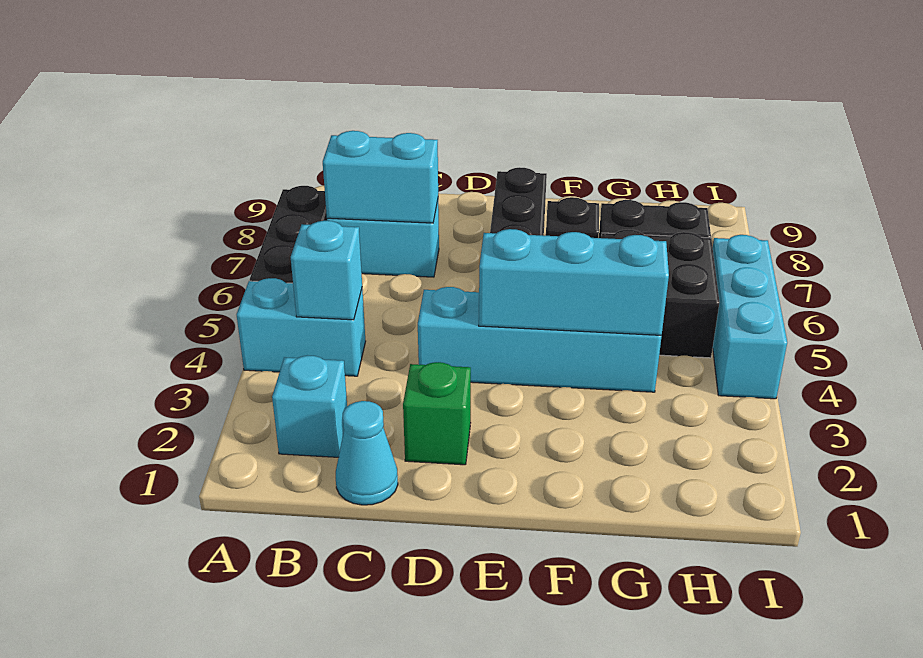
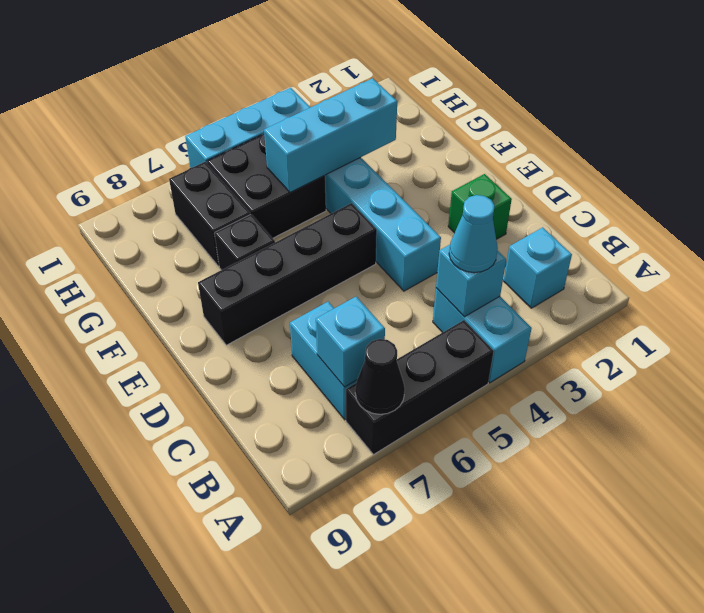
none -> black 1x1 cone [355,339,405,414]
cyan 1x2 brick [323,131,438,223] -> cyan 1x1 brick [316,297,385,387]
cyan 1x1 cone [336,401,398,505] -> cyan 1x1 cone moved to [449,195,498,273]
cyan 1x3 brick [479,229,669,335] -> cyan 1x3 brick turned to [264,78,397,193]

